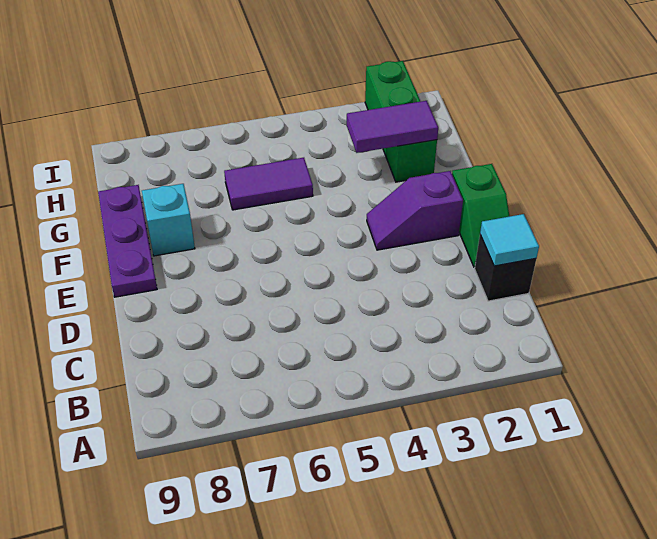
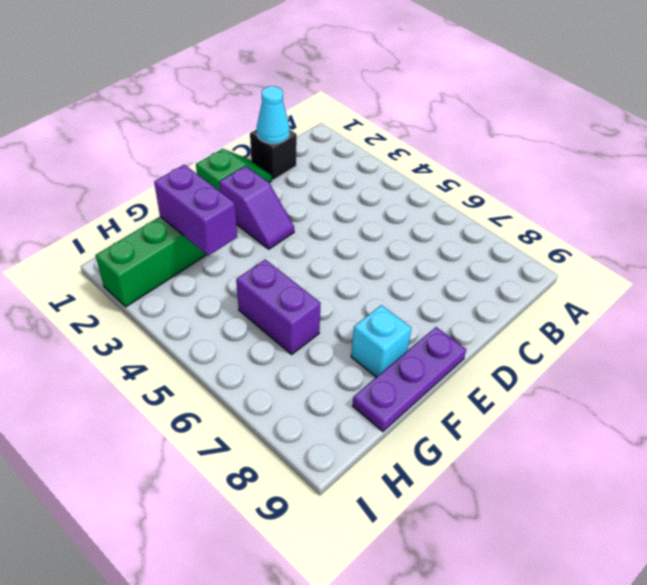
cyan 1x1 tile [480,214,539,266] -> cyan 1x1 cone [257,86,290,144]
purple 1x2 tile [347,101,438,153] -> purple 1x2 brick [154,165,237,256]
purple 1x2 tile [224,158,313,210] -> purple 1x2 brick [236,260,321,354]

